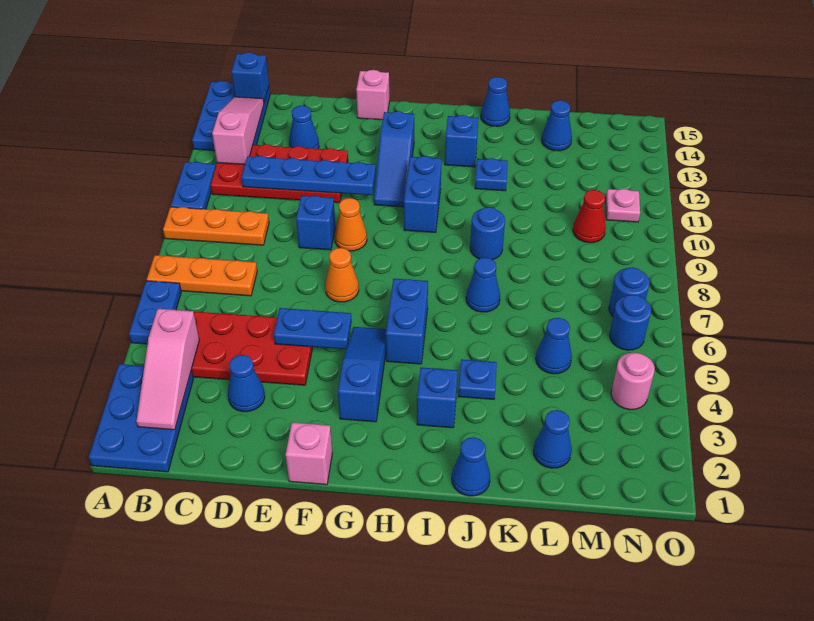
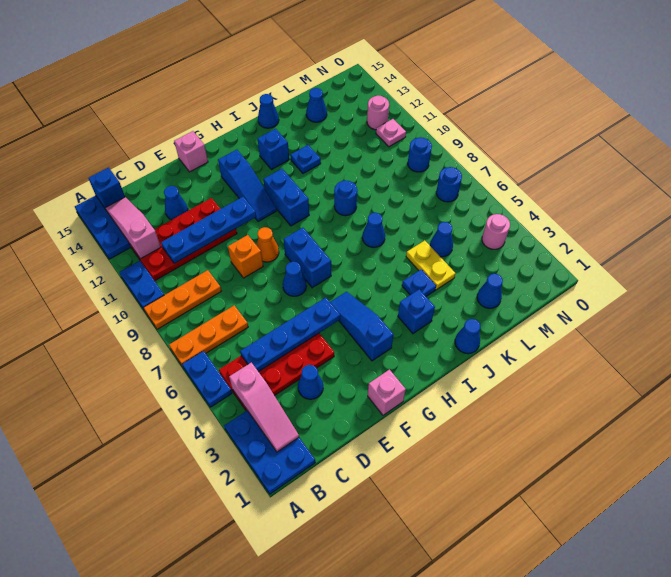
blue 1x2 plate [274,308,352,349] -> blue 1x4 plate [240,298,340,372]
blue 1x1 brick [296,196,335,250] -> orange 1x1 brick [228,235,263,278]
orange 1x1 cone [325,248,359,302] -> blue 1x1 cone [283,262,306,296]
blue 1x2 brick [386,279,428,364] -> blue 1x2 brick moved to [284,228,331,288]
none -> yellow 1x2 plate [406,241,455,290]
red 1x1 cone [573,190,606,243] -> none
blue 1x1 round brick [610,295,651,350] -> blue 1x1 round brick moved to [408,137,432,172]
none -> pink 1x1 round brick [367,96,389,130]

